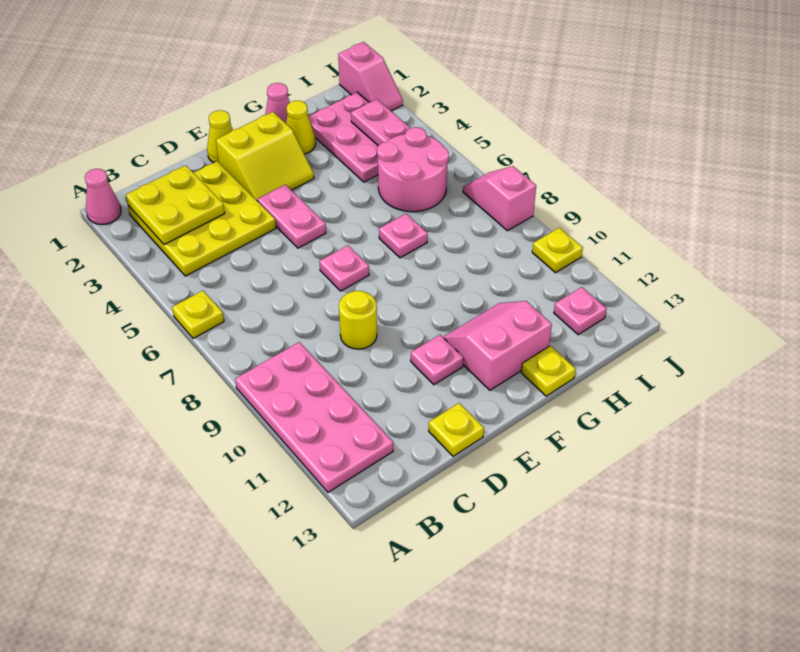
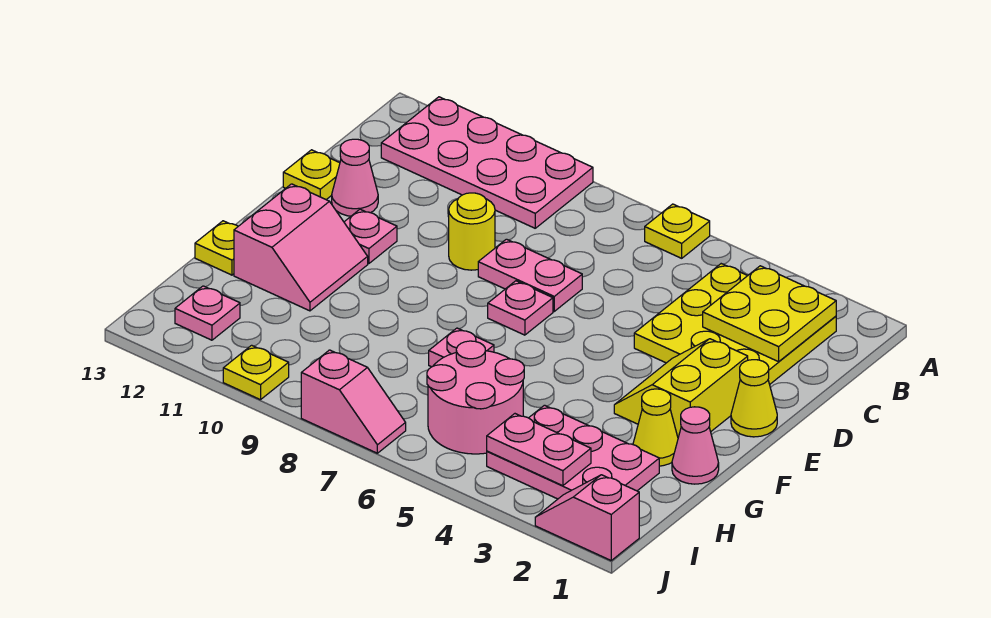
pink 1x1 cone [85,169,121,225] -> pink 1x1 cone moved to [332,139,378,216]
pink 1x2 plate [257,185,326,248] -> pink 1x2 plate moved to [478,239,582,311]

